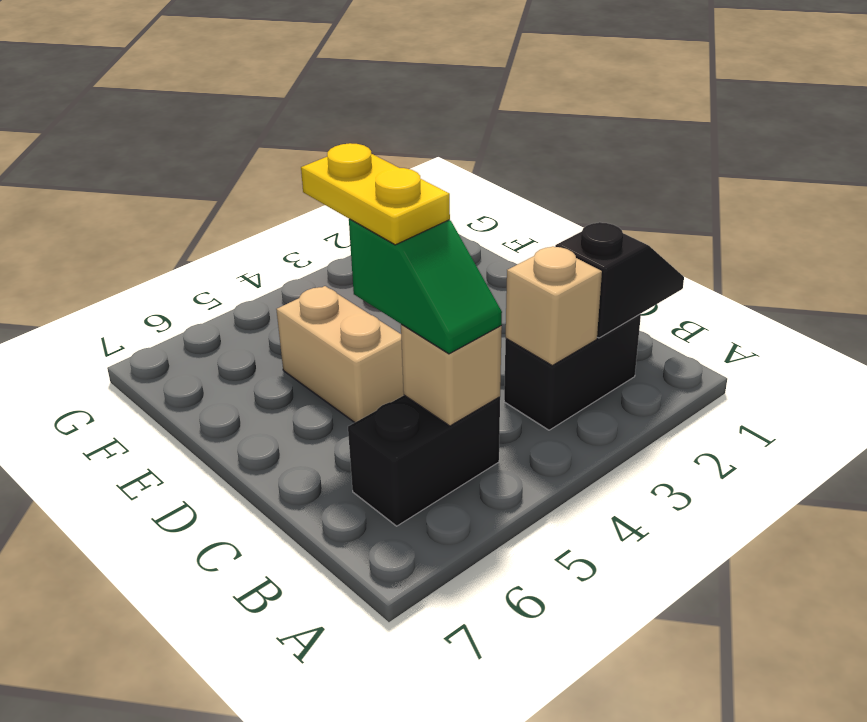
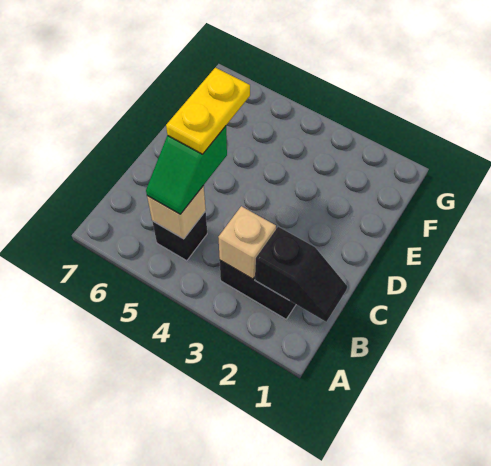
black 1x2 brick [348,395,500,526] -> black 1x1 brick [152,211,207,261]
tan 1x2 brick [276,286,404,423] -> none

